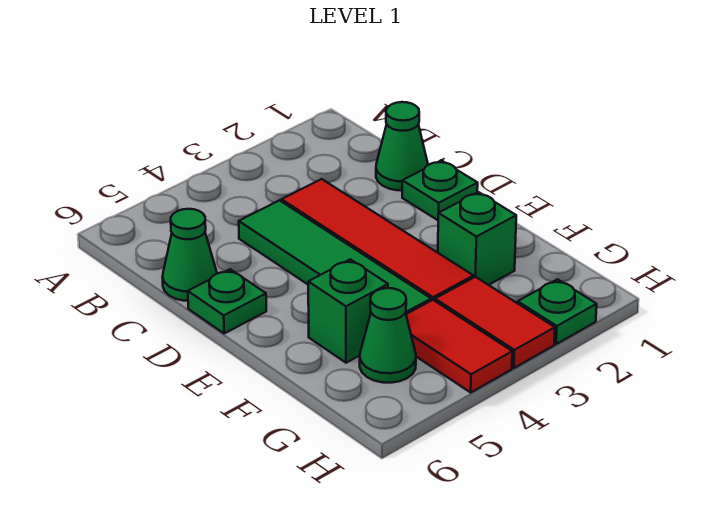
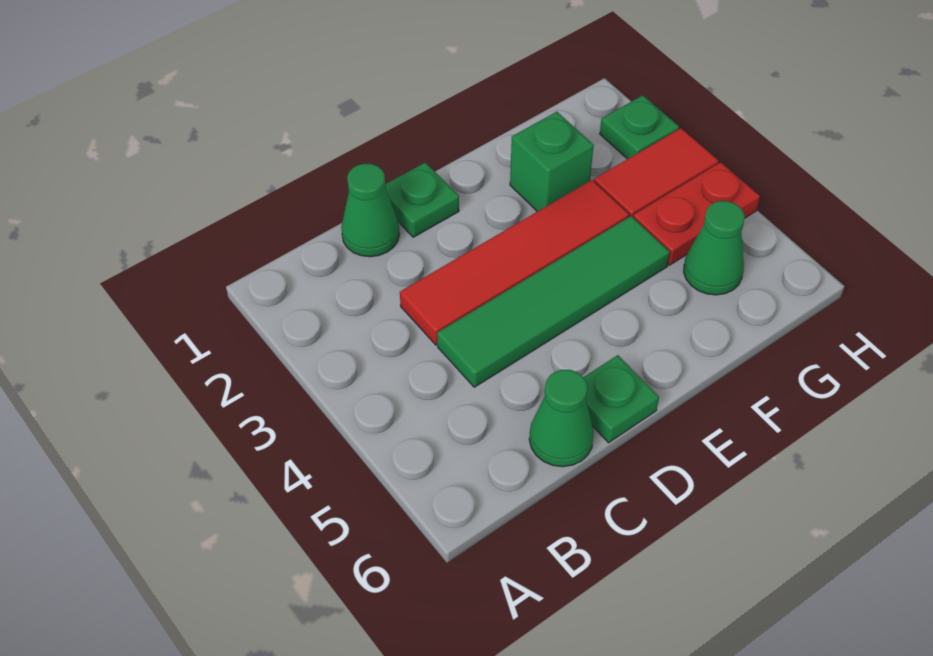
green 1x1 brick [308,259,388,363] -> none
red 1x2 tile [406,300,512,392] -> red 1x2 plate [633,162,760,265]

